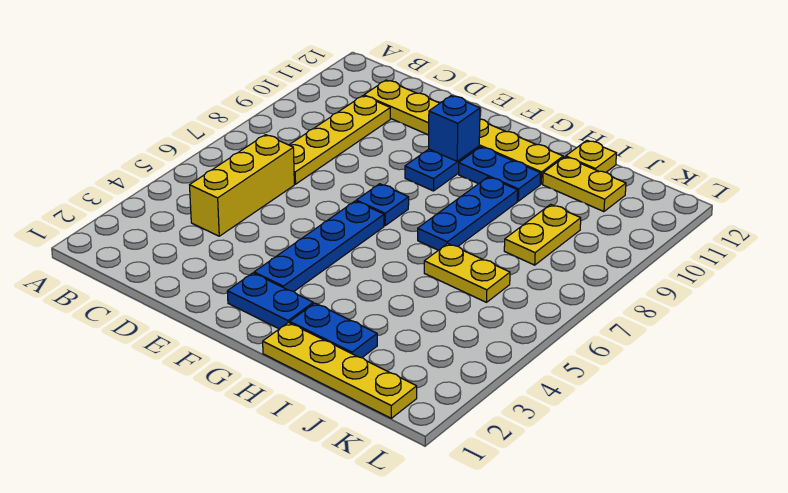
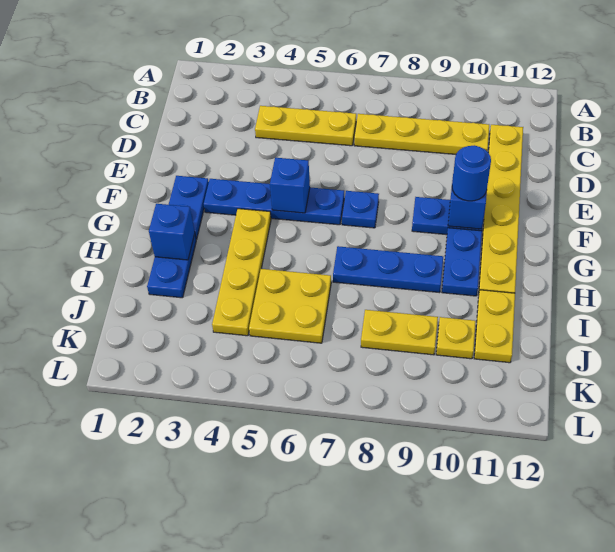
yellow 1x3 brick [190,135,294,236] -> yellow 1x3 plate [255,106,356,146]
none -> blue 1x1 brick [270,158,310,213]
none -> blue 1x1 round brick [452,145,491,201]
yellow 1x4 plate [263,322,417,418] -> yellow 1x4 plate moved to [212,209,271,336]
none -> blue 1x1 brick [149,204,195,260]
yellow 1x2 plate [424,244,510,302] -> yellow 2x2 plate [249,269,331,343]
yellow 1x1 plate [566,140,616,172] -> yellow 1x1 plate moved to [436,317,476,359]

